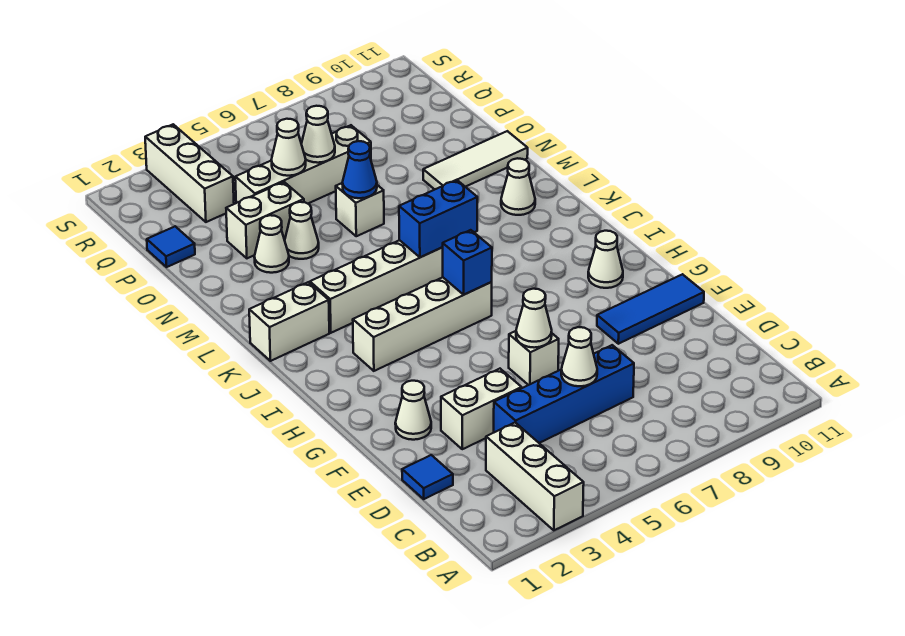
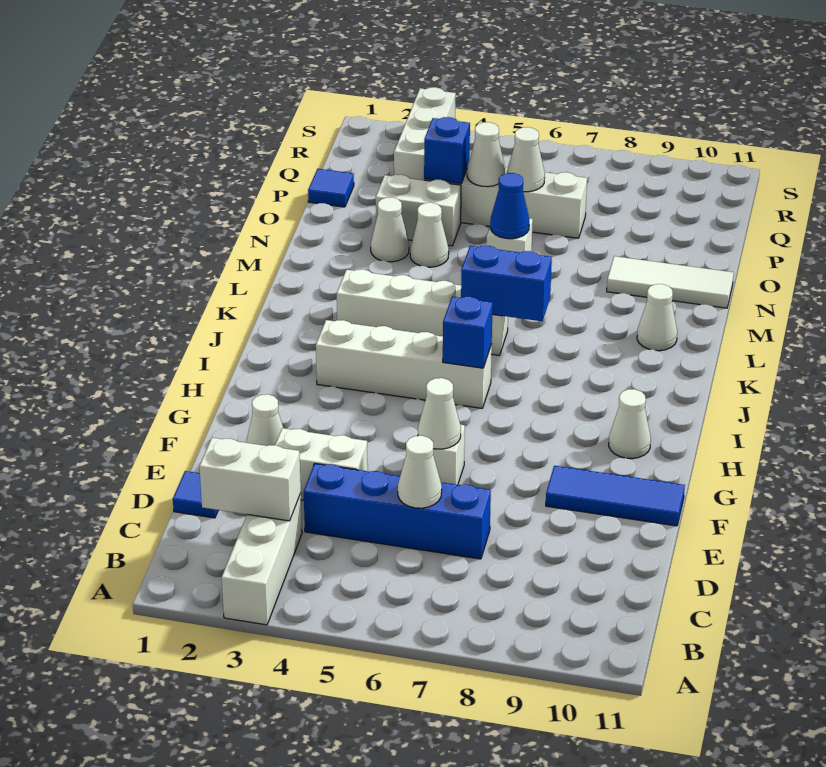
white 1x2 brick [249,282,329,361] -> white 1x2 brick moved to [199,438,301,521]
none -> blue 1x1 brick [424,117,470,183]

